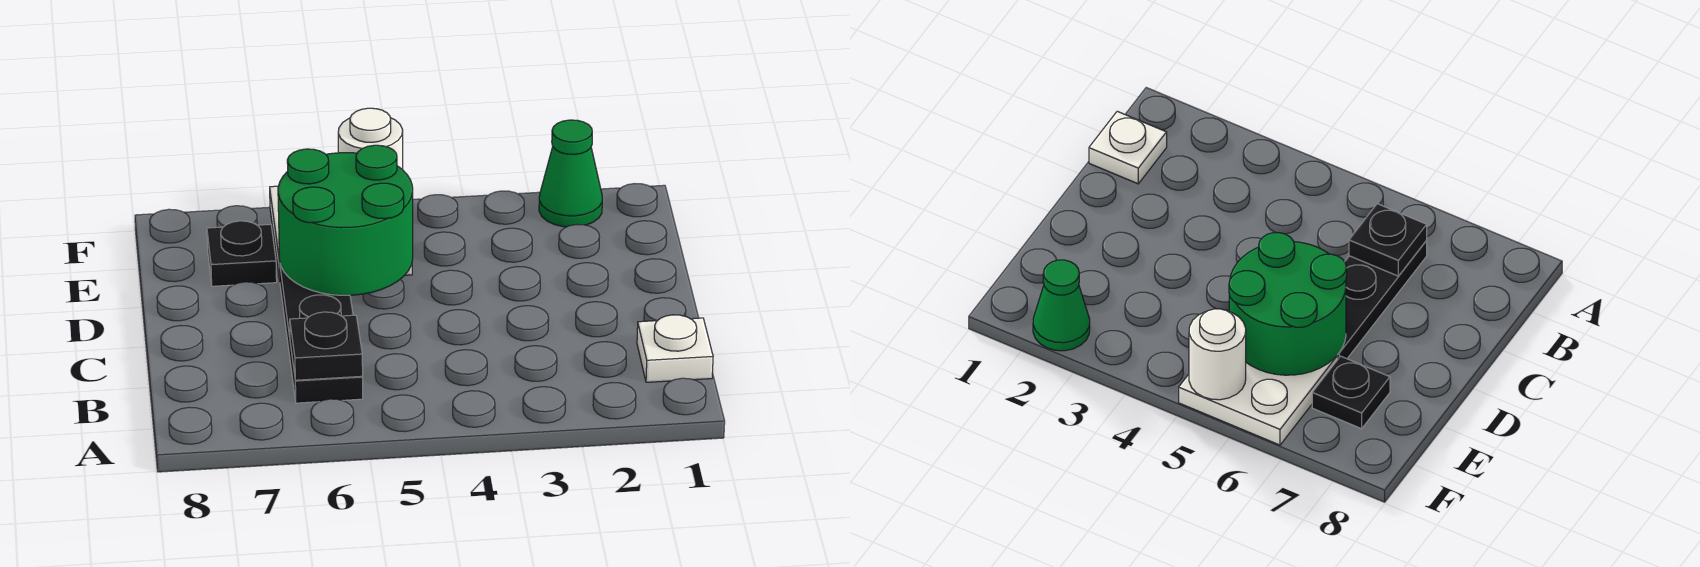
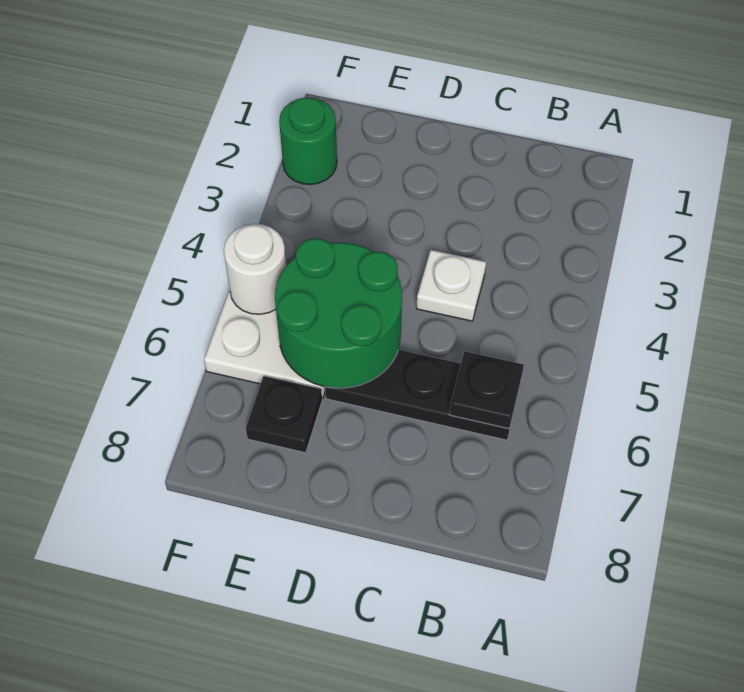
white 1x1 plate [637,315,713,382] -> white 1x1 plate moved to [416,250,486,321]
green 1x1 cone [539,120,602,227] -> green 1x1 round brick [279,98,337,184]

